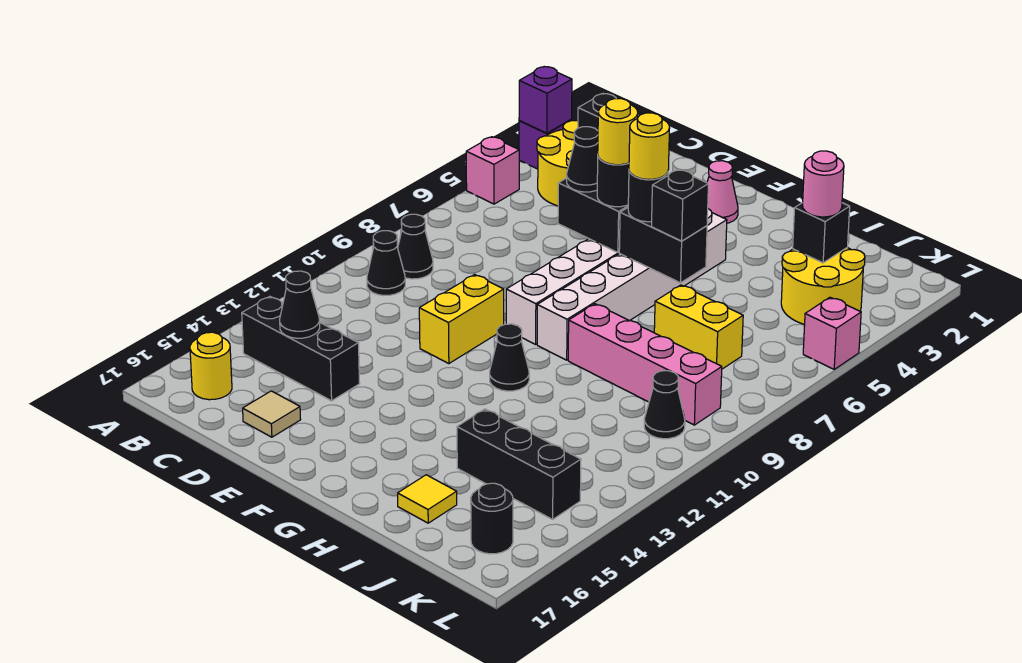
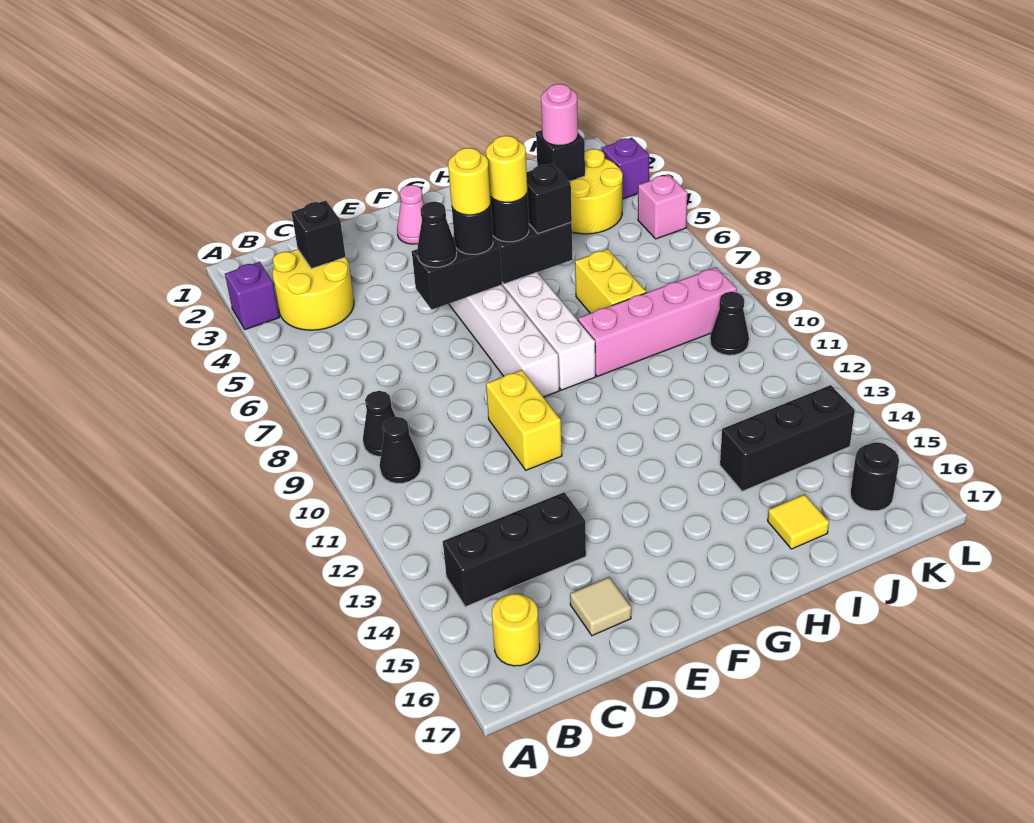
purple 1x1 brick [519,67,572,133] -> purple 1x1 brick moved to [602,138,649,199]
pink 1x1 brick [466,137,519,204] -> none
black 1x1 cone [280,271,320,338] -> none
black 1x1 cone [490,324,529,391] -> none
yellow 1x2 brick [654,285,743,369] -> yellow 1x2 brick turned to [575,249,646,313]

